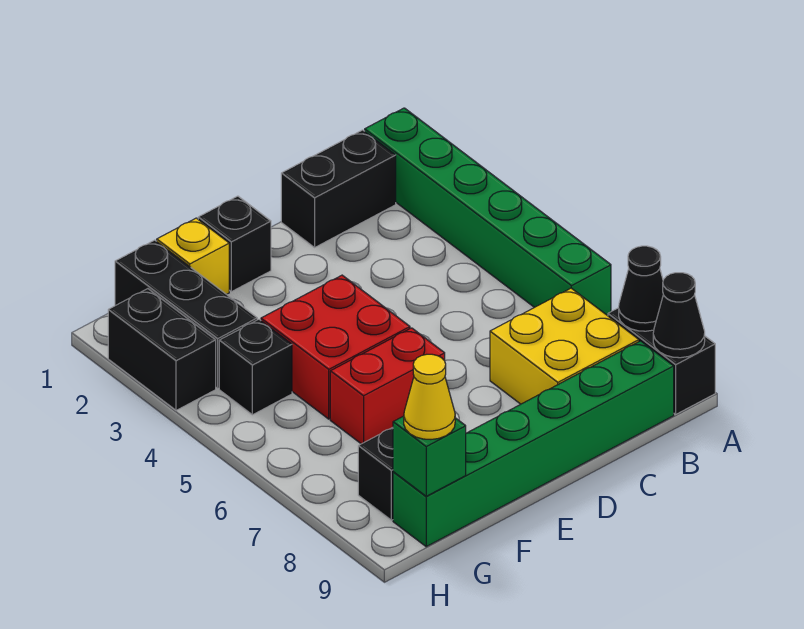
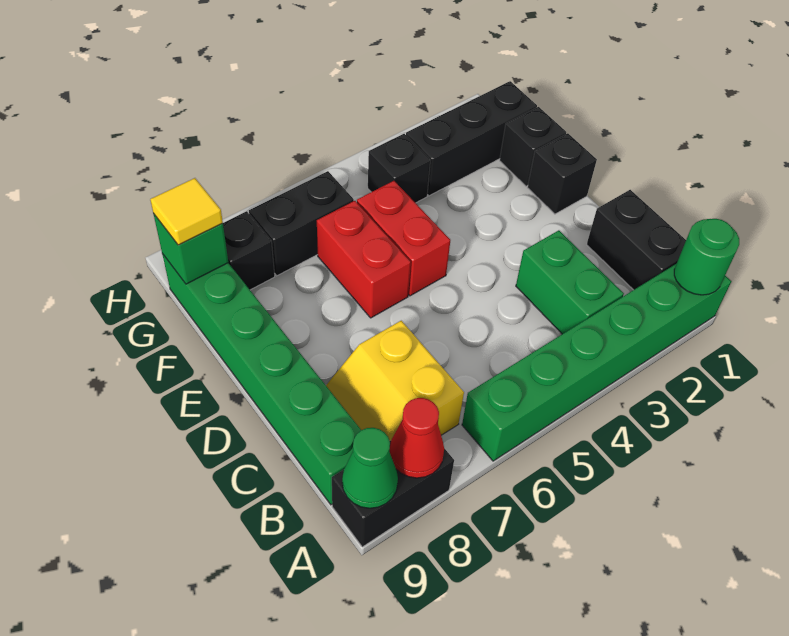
none -> green 1x1 round brick [674,219,739,295]
black 1x1 cone [619,246,663,331] -> red 1x1 cone [390,398,444,478]
black 1x1 cone [653,273,705,358] -> green 1x1 cone [342,428,398,508]
none -> green 1x2 brick [516,230,624,334]
yellow 2x2 brick [490,288,639,404] -> yellow 2x2 slope [326,321,464,441]
red 2x2 brick [261,275,410,419] -> red 1x2 brick [357,181,450,296]
yellow 1x1 brick [157,218,229,294] -> black 1x1 brick [500,107,566,186]
yellow 1x1 cone [404,354,455,439] -> yellow 1x1 tile [150,178,223,245]
black 1x2 brick [108,289,216,410] -> black 1x2 brick moved to [249,171,354,276]

